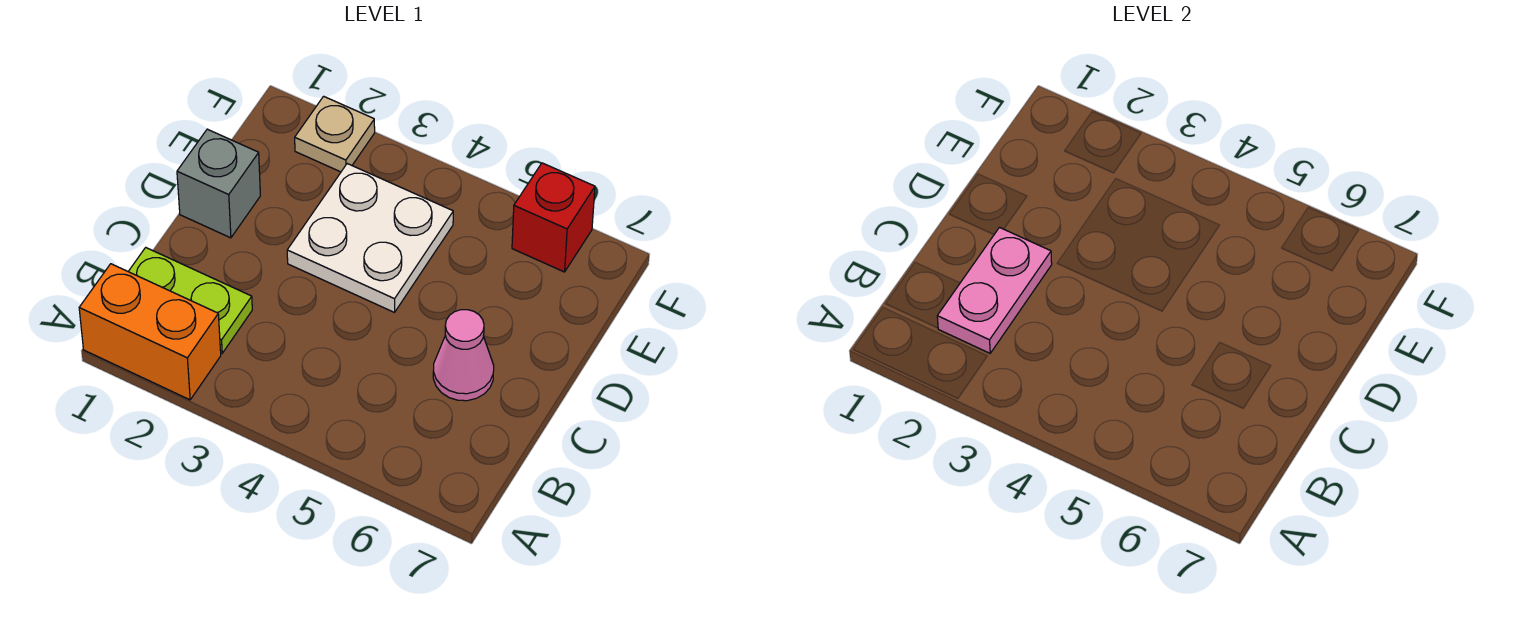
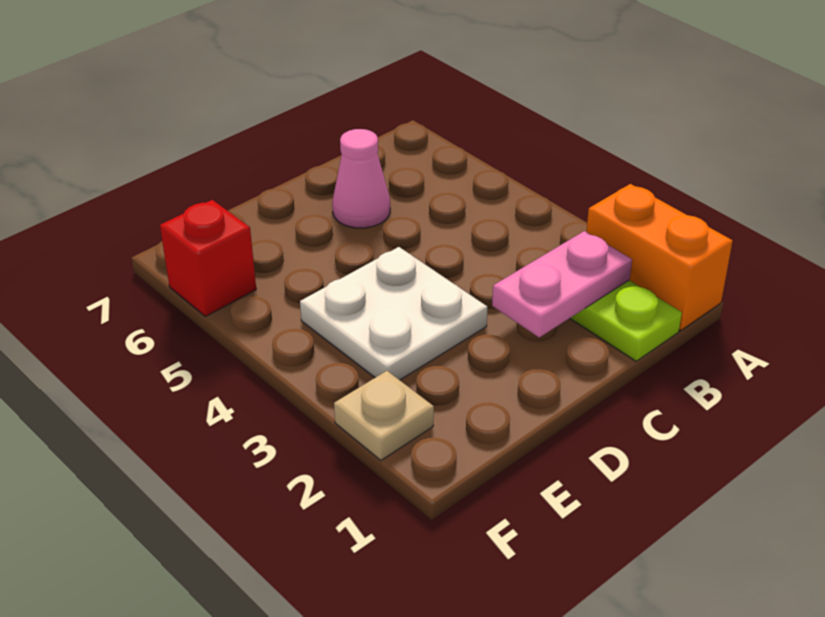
grey 1x1 brick [177,129,260,238] -> none

